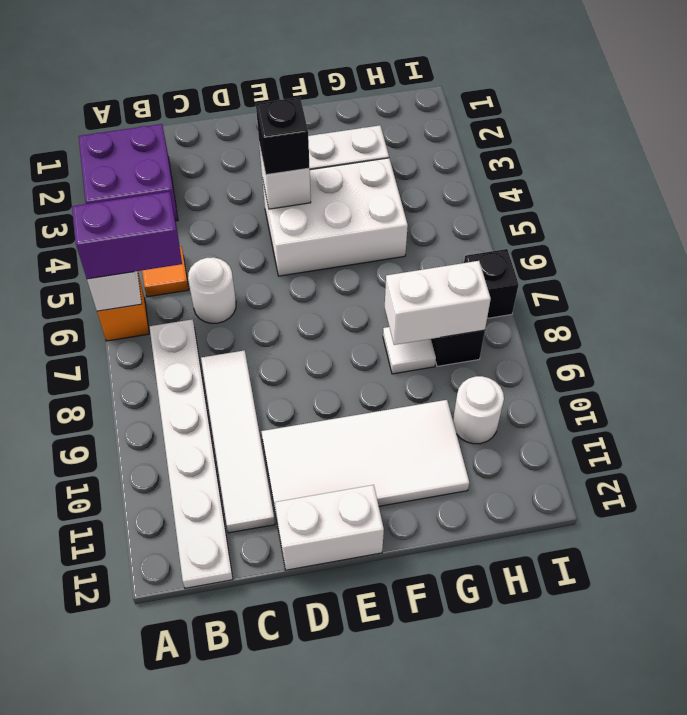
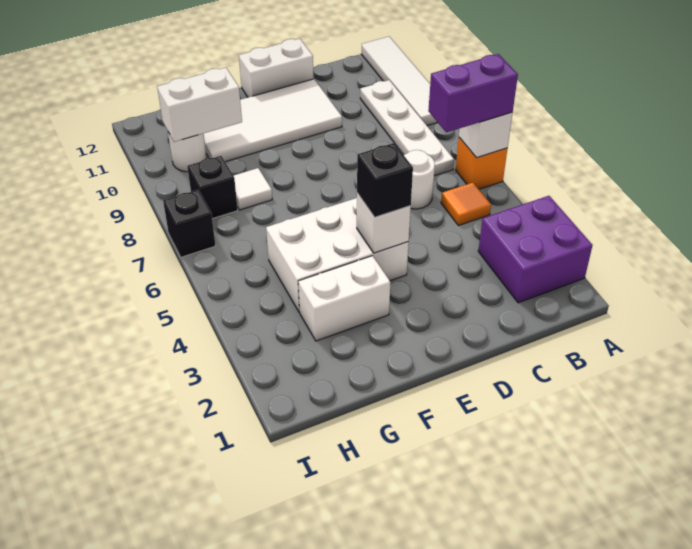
white 1x6 plate [150,319,233,588] -> white 1x4 plate [360,80,454,176]
white 1x4 tile [201,350,275,533] -> white 1x4 tile moved to [362,36,438,126]
white 1x2 brick [385,261,491,345] -> white 1x2 brick moved to [157,68,242,142]

